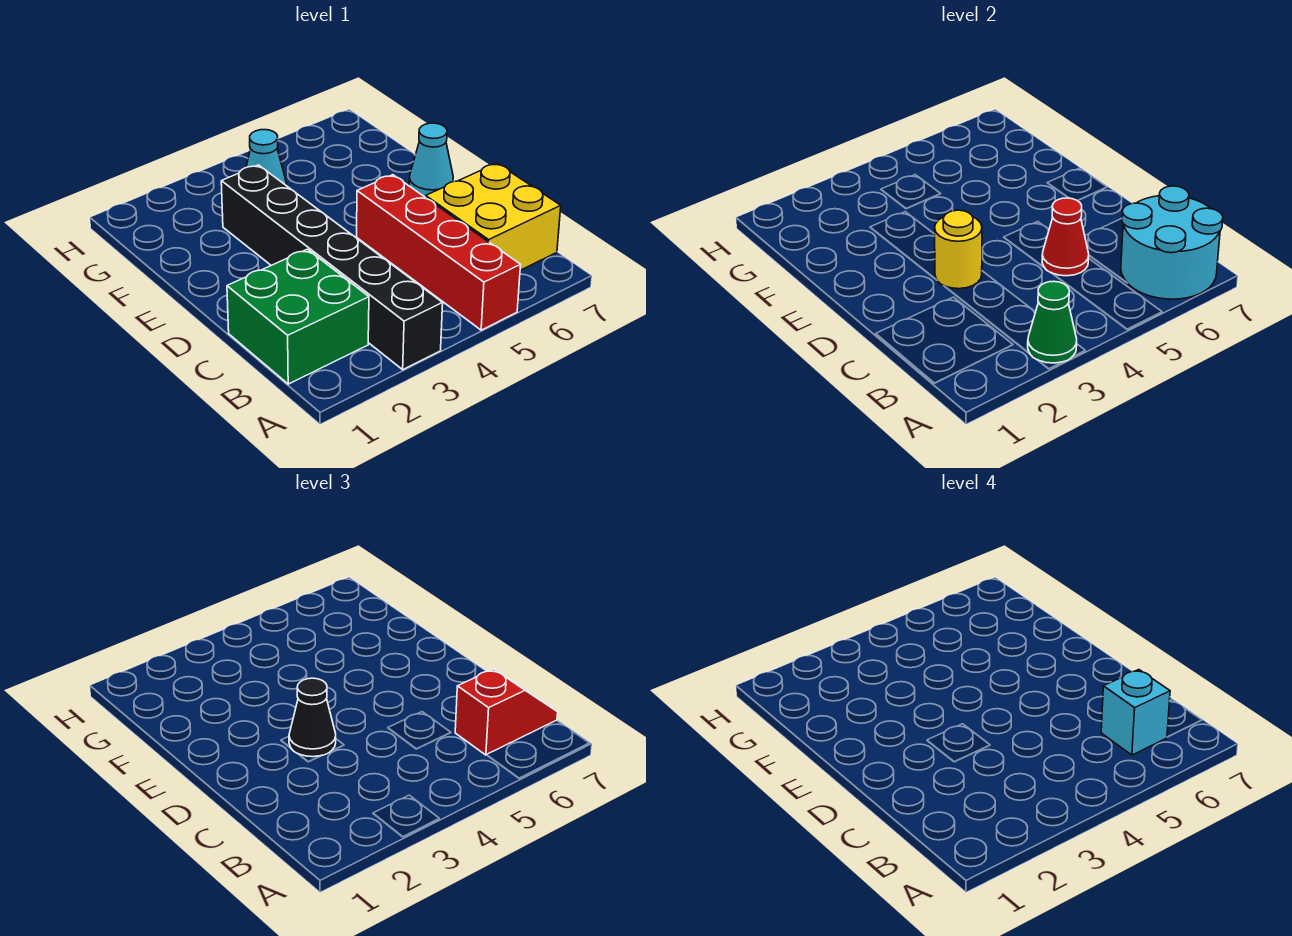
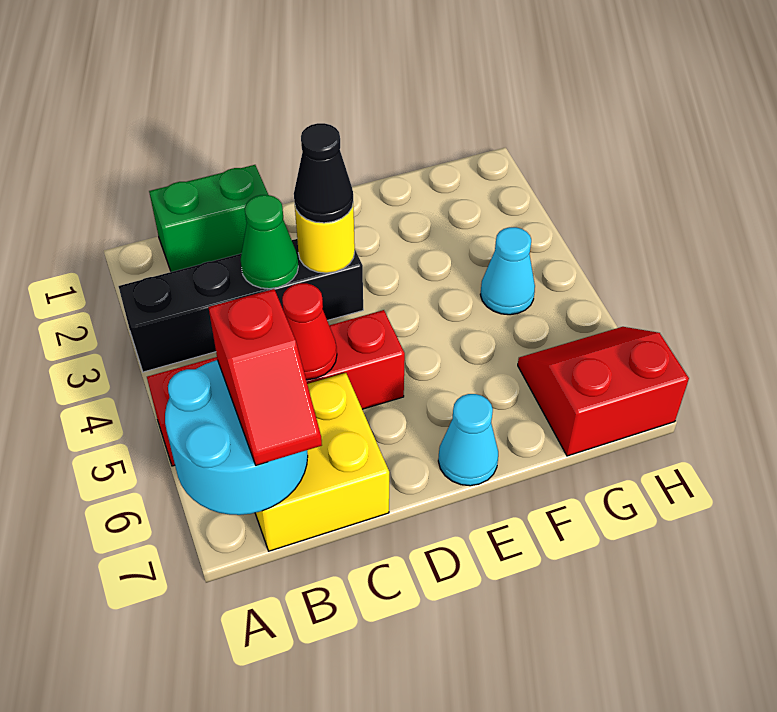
black 1x6 brick [221,165,443,370] -> black 1x4 brick [118,239,363,372]
green 1x1 cone [1028,281,1077,363] -> green 1x1 cone moved to [241,195,298,289]
green 2x2 brick [227,249,369,384] -> green 1x2 brick [149,165,268,272]
cyan 1x1 brick [1101,670,1170,755] -> none
none -> red 2x2 slope [518,327,689,456]

